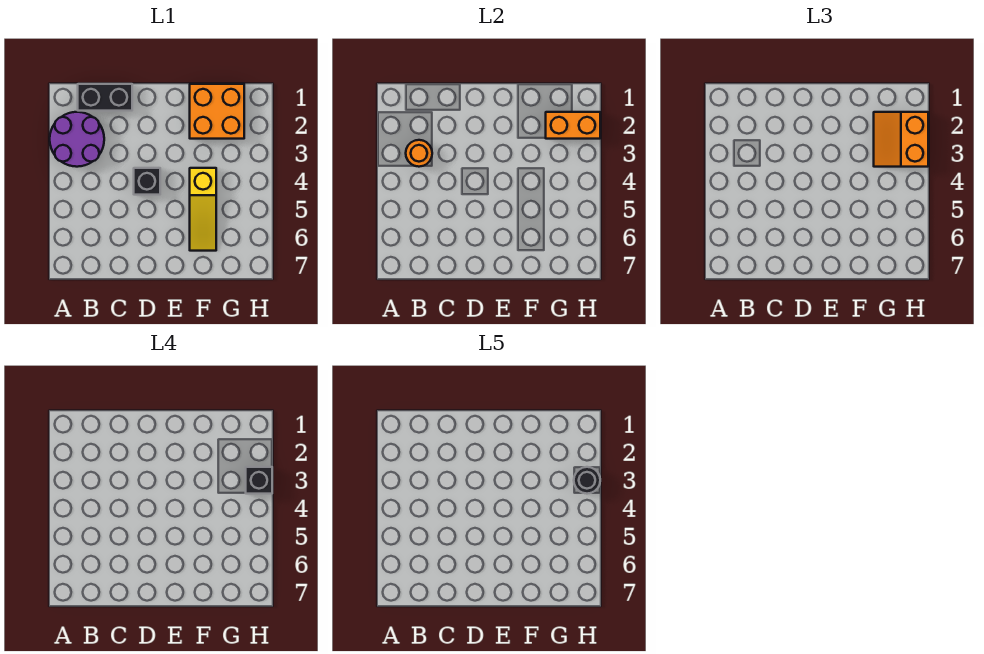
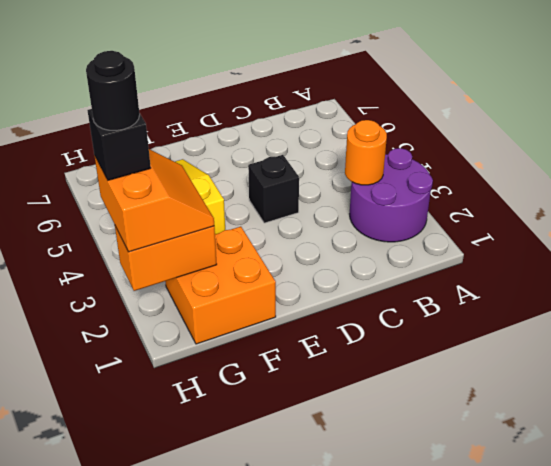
black 1x2 brick [78,84,132,111] -> none

